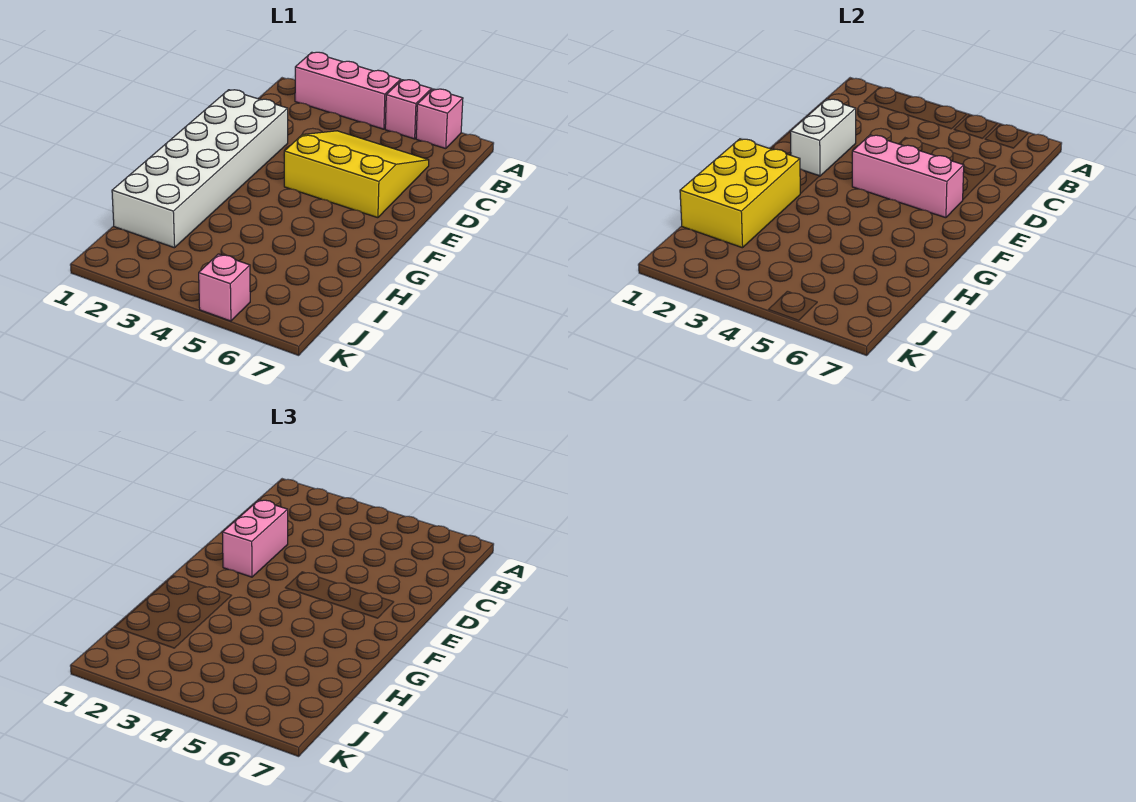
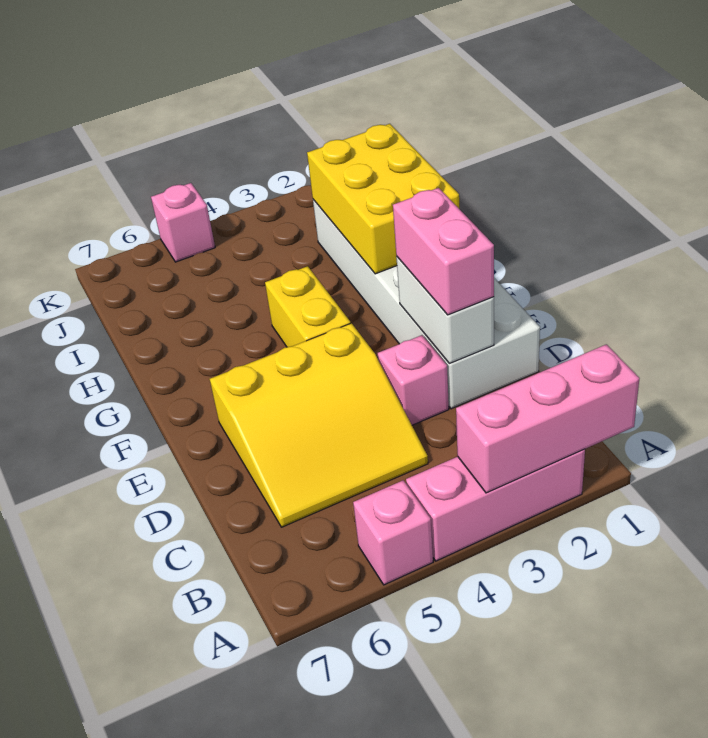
pink 1x1 brick [416,89,463,149] -> pink 1x1 brick moved to [378,335,449,425]
pink 1x3 brick [852,135,964,218] -> pink 1x3 brick moved to [456,344,639,493]
none -> yellow 1x2 brick [265,266,351,347]

